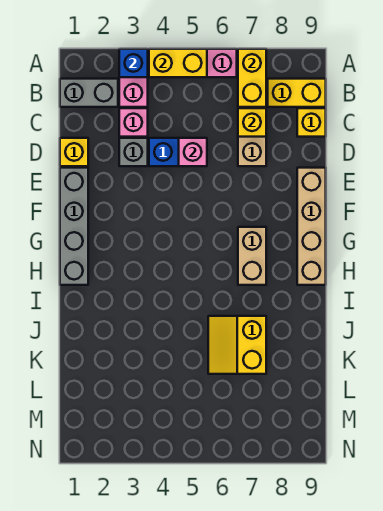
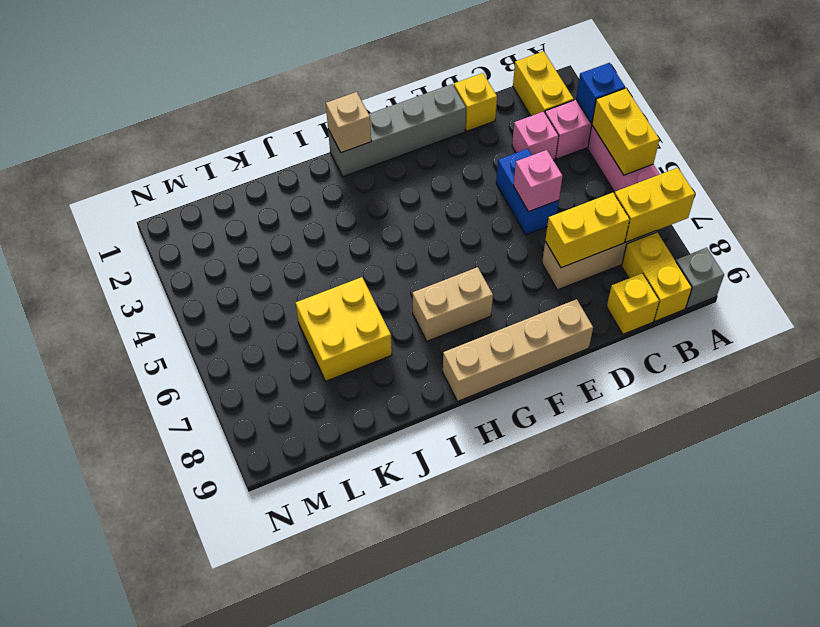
grey 1x2 brick [60,79,118,107] -> yellow 1x2 brick [513,51,574,116]
yellow 1x1 brick [238,108,266,137] -> yellow 1x2 brick [545,193,630,268]
grey 1x1 brick [119,138,148,166] -> grey 1x1 brick moved to [676,248,724,308]
none -> tan 1x1 brick [326,92,371,153]
yellow 2x2 slope [208,316,266,374] -> yellow 2x2 brick [296,277,392,381]

